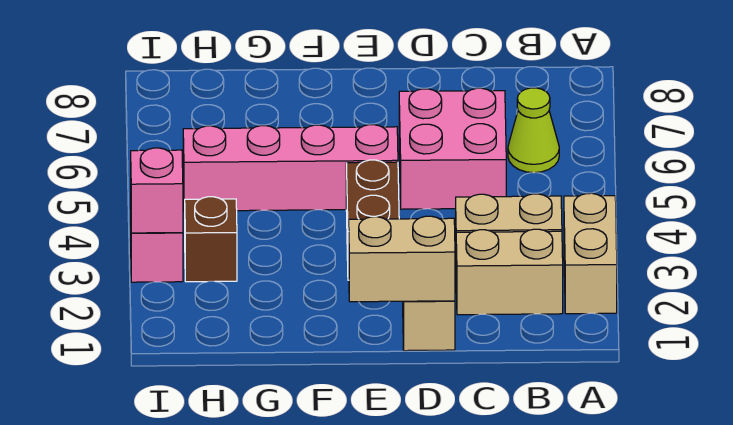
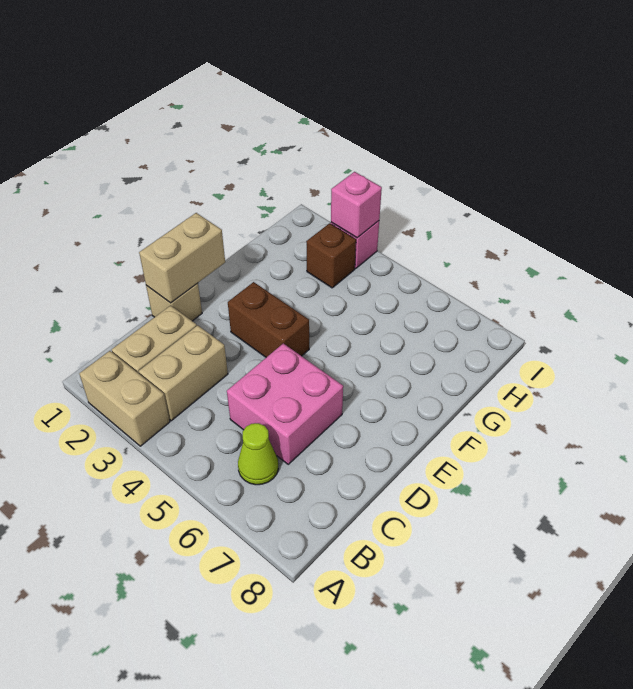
pink 1x4 brick [183,125,398,211] -> none

